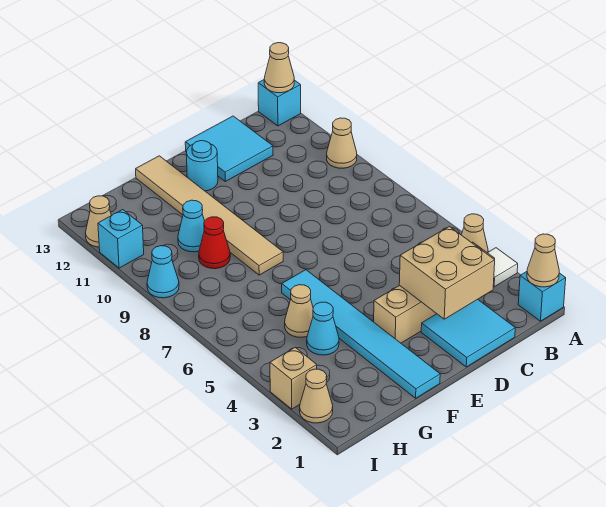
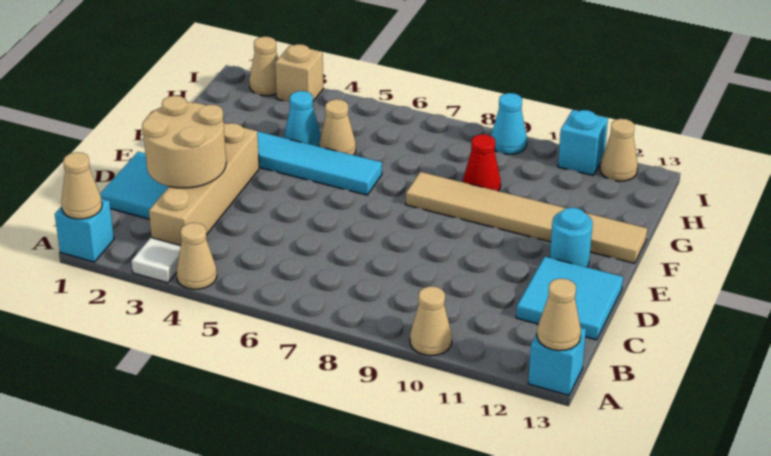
tan 2x2 brick [399,226,495,319] -> tan 2x2 round brick [142,96,226,188]
cyan 1x1 cone [178,200,204,252] -> none

